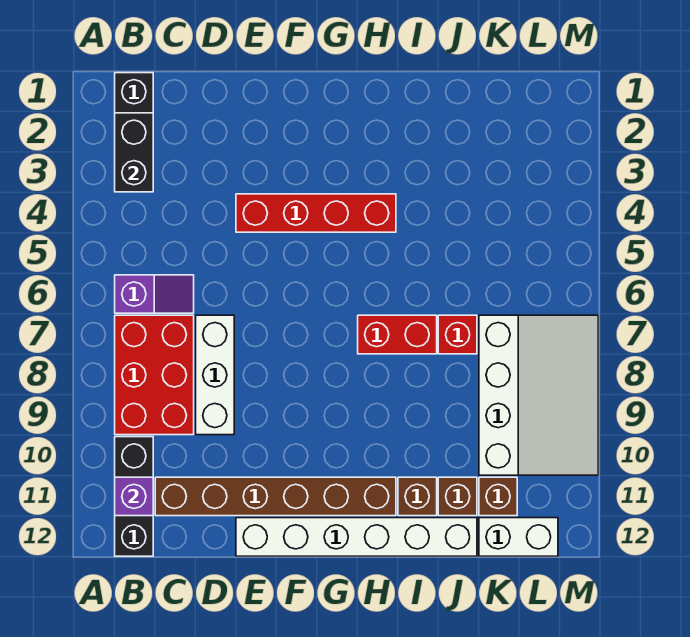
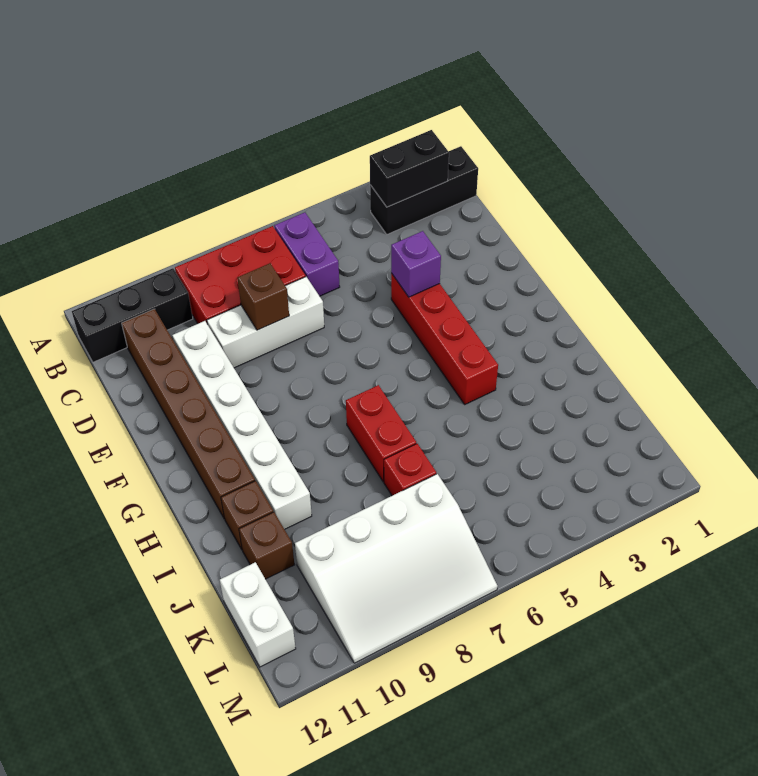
purple 1x2 slope [115,275,194,313] -> purple 1x2 brick [274,212,340,296]
purple 1x1 brick [115,477,153,516] -> purple 1x1 brick moved to [391,231,441,297]
white 1x6 brick [236,518,477,556] -> white 1x6 brick moved to [172,321,312,529]
brown 1x1 brick [479,477,517,516] -> brown 1x1 brick moved to [237,263,289,330]

